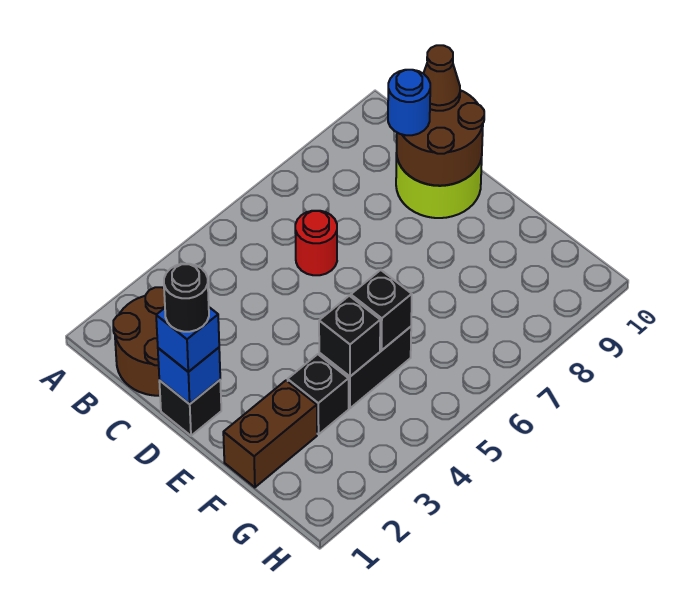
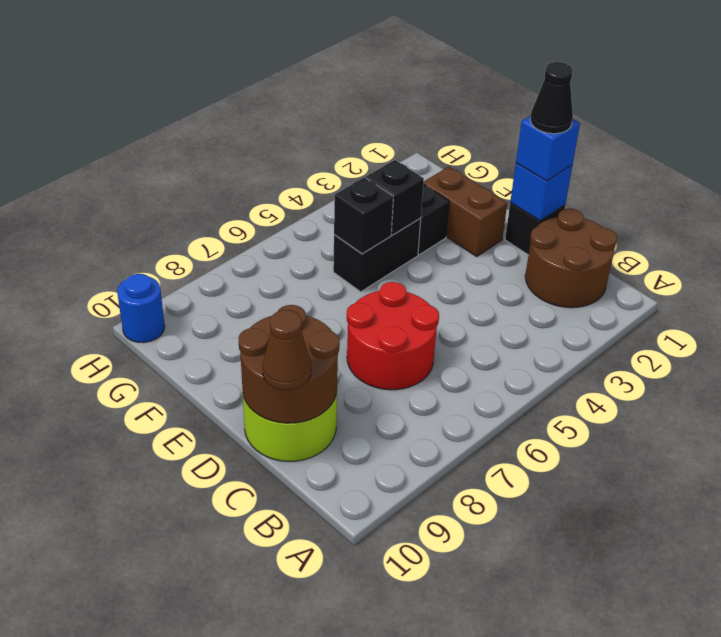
red 1x1 round brick [295,211,337,275] -> red 2x2 round brick [347,282,439,390]
blue 1x1 round brick [388,70,430,135] -> blue 1x1 round brick moved to [117,274,165,343]
black 1x1 round brick [164,264,209,332] -> black 1x1 cone [530,62,573,134]
brown 1x2 brick [223,381,317,487] -> brown 1x2 brick turned to [423,167,507,256]

